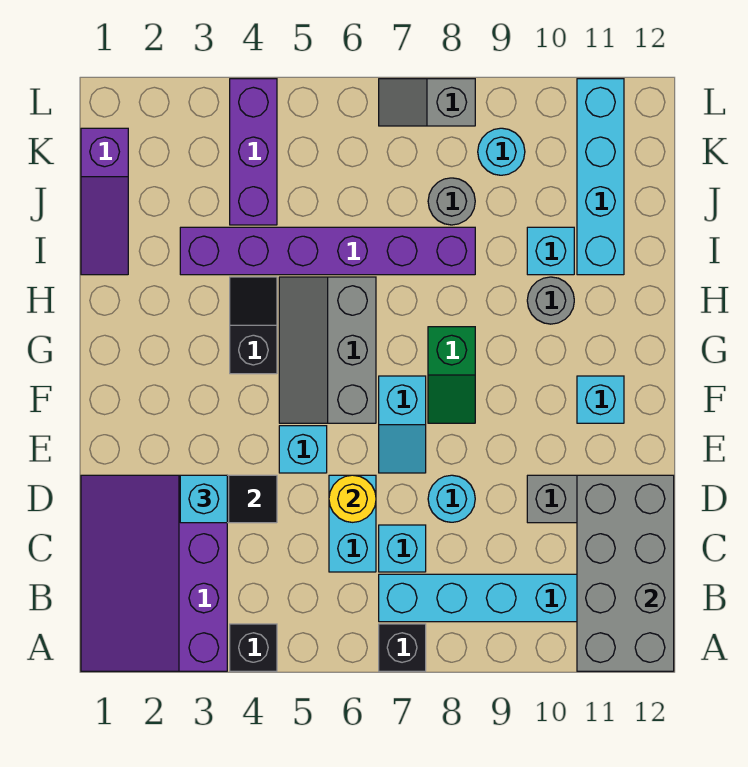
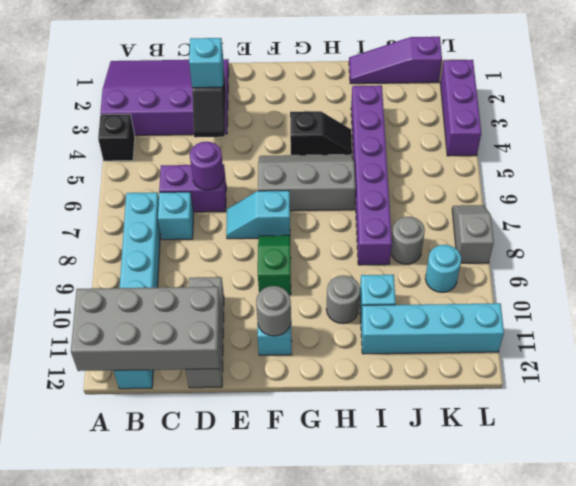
black 1x1 brick [379,624,426,671] -> none
cyan 1x2 brick [329,475,376,572] -> purple 1x2 brick [159,164,226,212]
yellow 1x1 round brick [329,475,376,522] -> purple 1x1 round brick [190,142,224,190]
cyan 1x1 round brick [428,475,475,522] -> none
cyan 1x1 brick [279,426,327,473] -> none
green 1x2 slope [428,327,475,423] -> green 1x2 slope turned to [258,235,291,295]
none -> grey 1x1 round brick [256,286,291,336]
purple 1x3 brick [230,79,277,225] -> purple 1x3 brick turned to [440,60,481,156]

